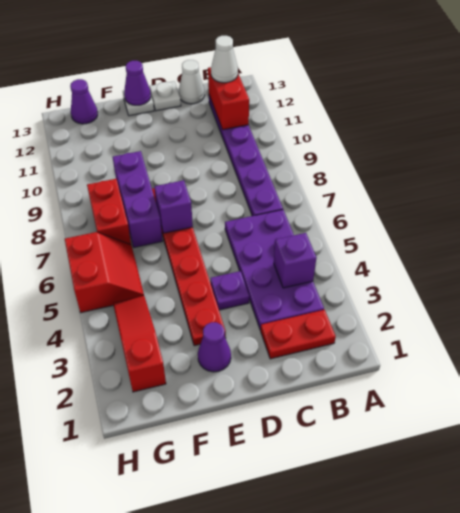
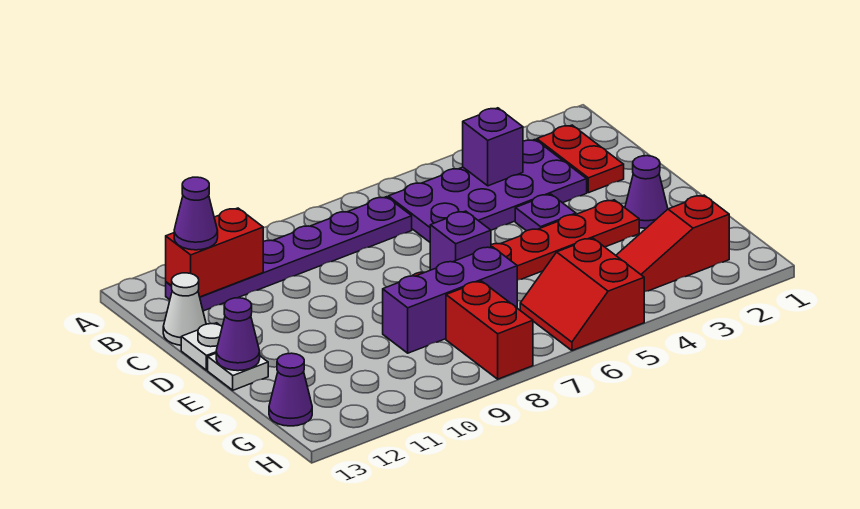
white 1x1 cone [211,36,238,83] -> purple 1x1 cone [174,177,218,250]
red 2x2 slope [65,232,144,313] -> red 2x2 slope turned to [520,238,644,350]
red 1x2 brick [87,179,131,245] -> red 1x2 brick turned to [446,281,533,379]

